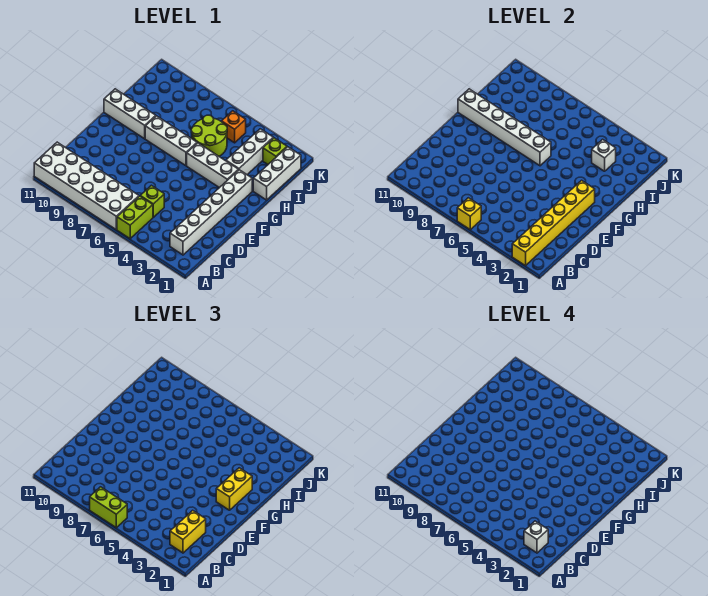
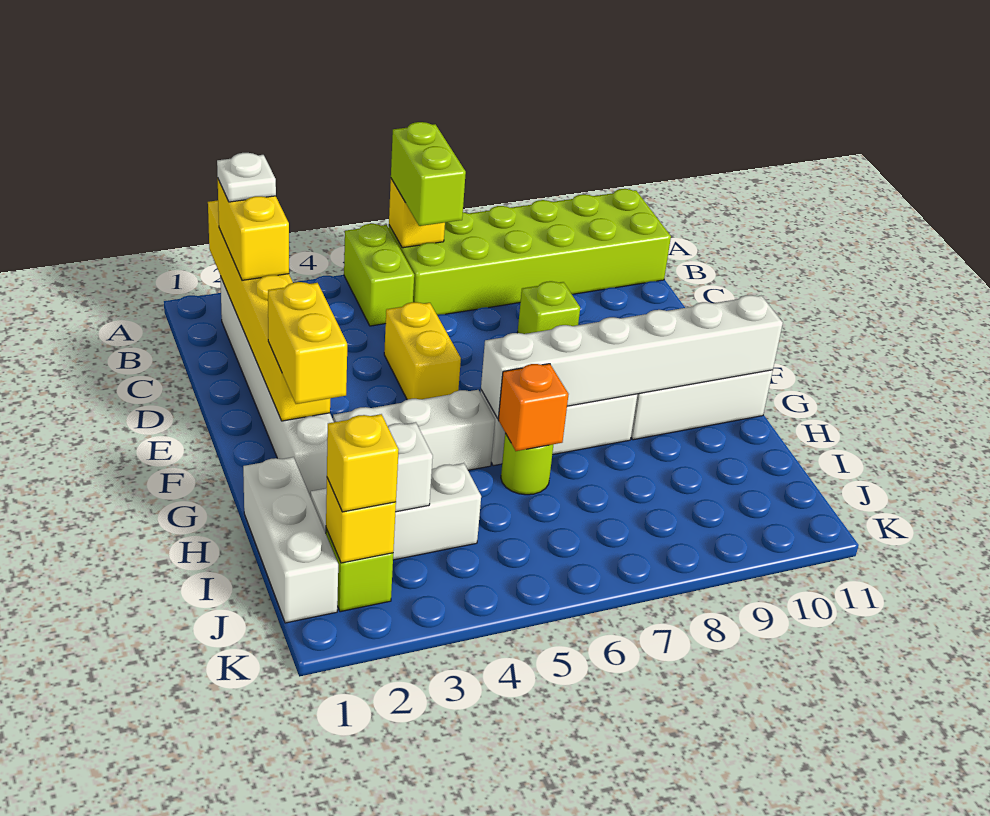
white 2x6 brick [34,142,139,230] -> lime 2x6 brick [389,189,671,315]
lime 1x2 brick [90,487,127,528] -> lime 1x2 brick turned to [391,122,466,226]
white 1x1 brick [524,521,548,553] -> white 1x1 plate [217,153,276,202]
lime 1x1 brick [141,185,164,217] -> lime 1x1 brick moved to [517,281,580,334]
none -> yellow 1x2 brick [384,302,461,400]
white 1x3 brick [226,129,273,174] -> white 1x3 brick turned to [311,463,481,560]
lime 2x2 round brick [191,115,227,156] -> lime 1x1 round brick [501,433,554,495]
none -> yellow 1x1 brick [326,478,396,563]
none -> yellow 1x1 brick [327,414,399,512]
orange 1x1 brick [222,111,246,143] -> orange 1x1 brick moved to [498,364,569,451]

